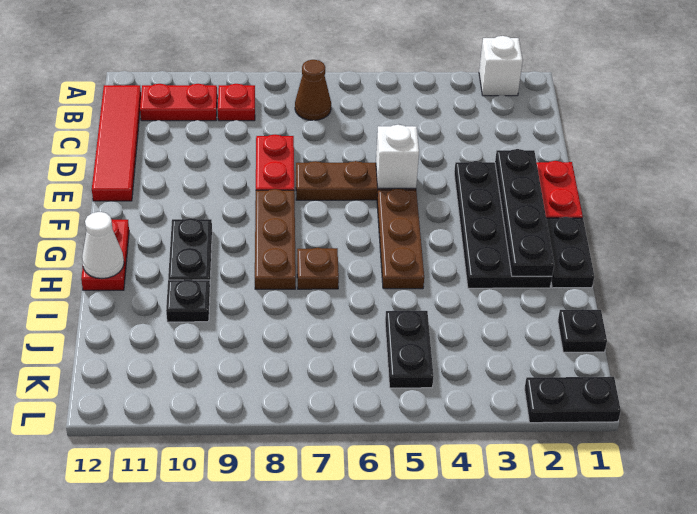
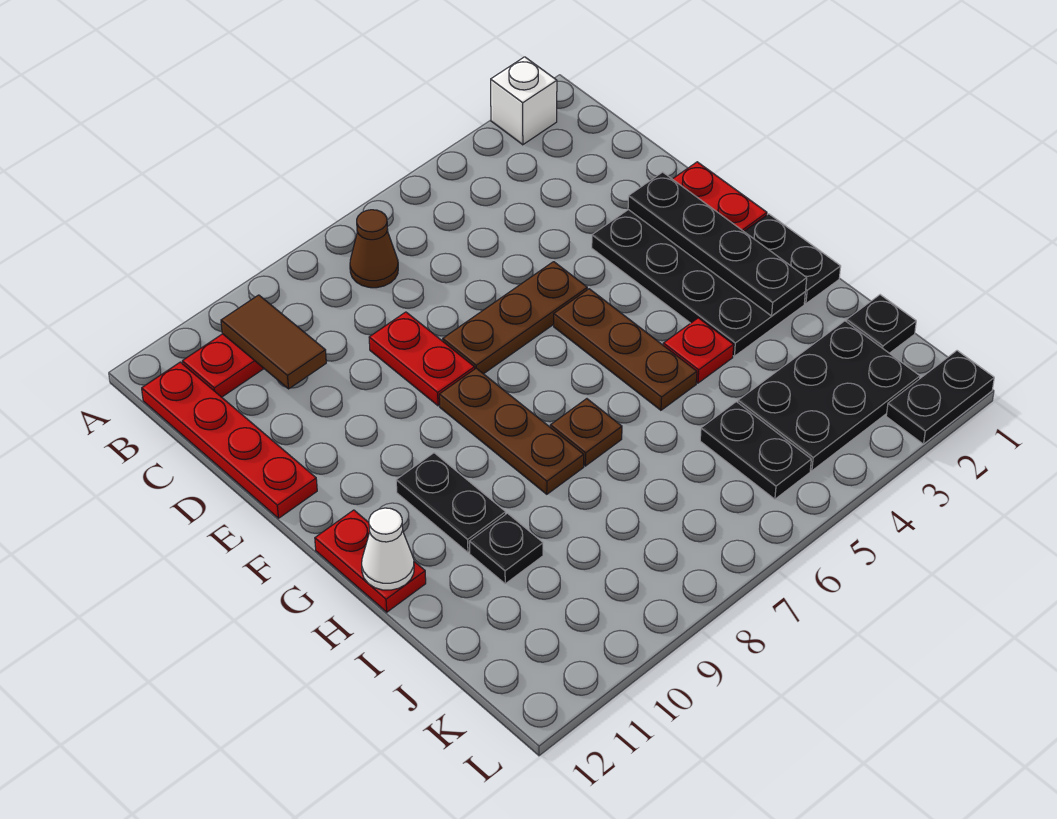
red 1x1 plate [218,84,255,121] -> red 1x1 plate moved to [663,318,734,383]
none -> brown 1x2 tile [221,295,326,389]
red 1x4 tile [92,85,141,201] -> red 1x4 plate [142,362,317,518]
white 1x1 brick [376,125,419,188] -> none
none -> black 2x3 plate [738,321,920,471]

